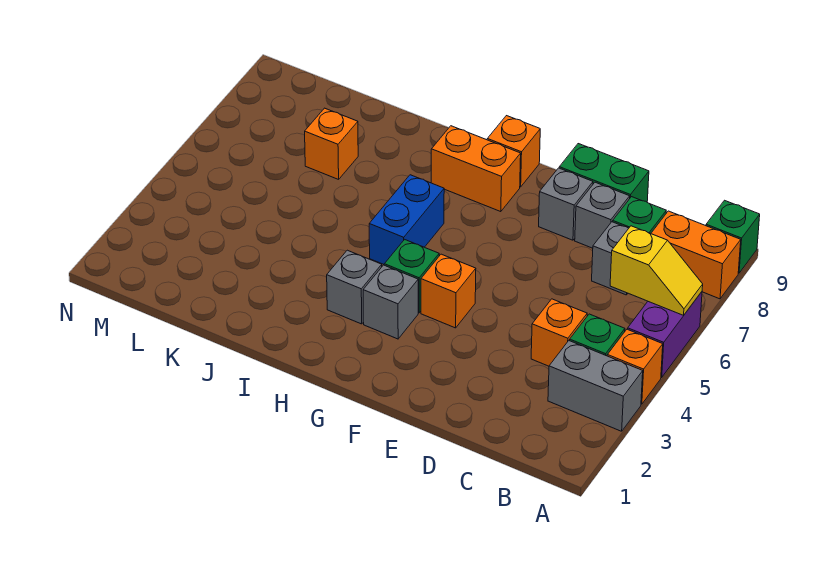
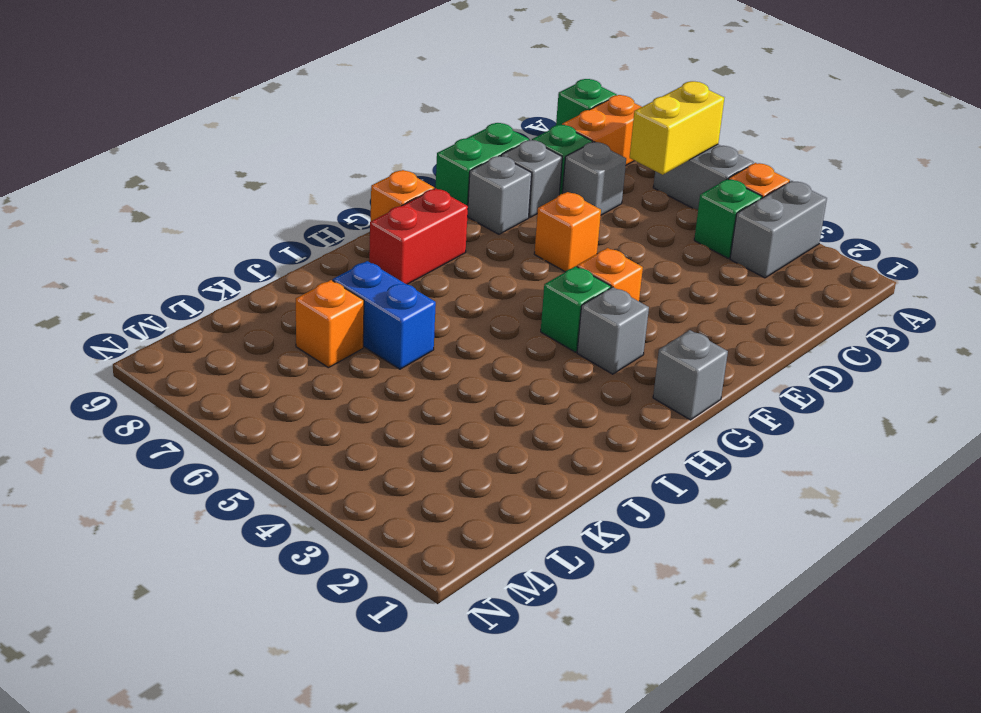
purple 1x2 brick [628,292,702,377] -> grey 1x2 brick [653,144,754,210]
yellow 1x2 slope [610,226,703,315] -> yellow 1x2 brick [630,81,724,175]
orange 1x1 brick [531,299,587,366] -> orange 1x1 brick moved to [534,192,601,272]
orange 1x2 brick [431,126,521,212] -> red 1x2 brick [369,188,468,284]
grey 1x1 brick [327,250,382,324] -> grey 1x1 brick moved to [653,330,728,420]
blue 1x2 brick [369,175,444,264] -> blue 1x2 brick moved to [333,261,436,369]

